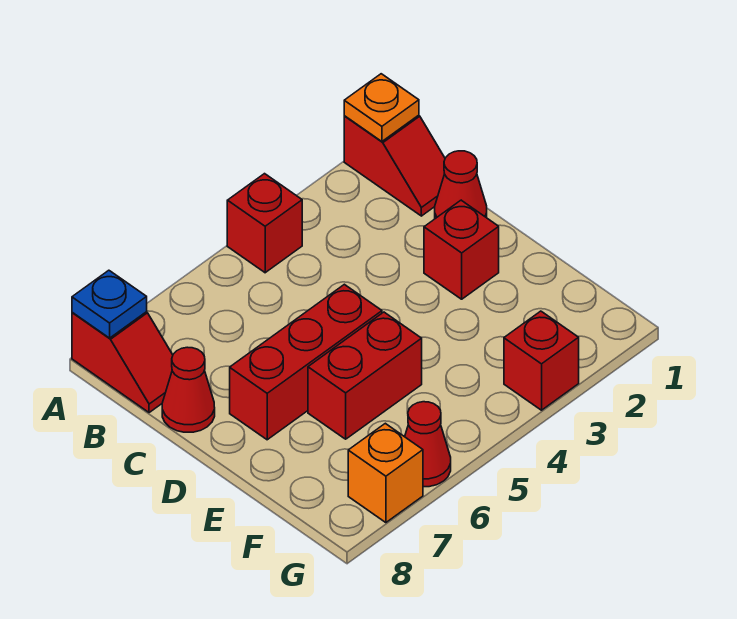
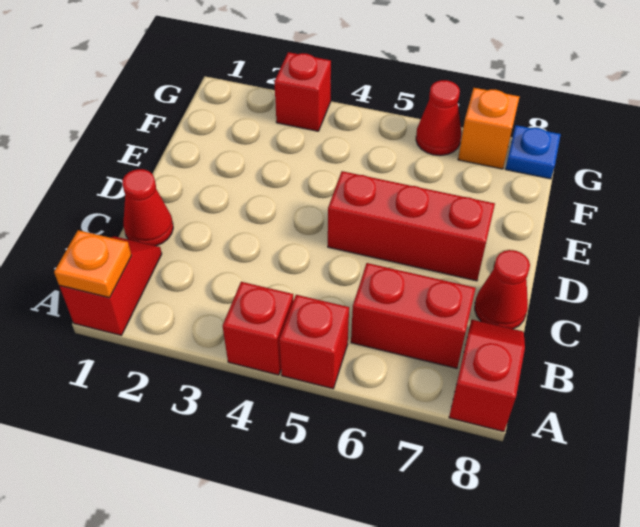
blue 1x1 plate [72,270,147,338] -> blue 1x1 plate moved to [506,125,561,179]
red 1x1 brick [424,200,499,299] -> red 1x1 brick moved to [279,295,349,389]
red 1x2 brick [308,312,422,439] -> red 1x2 brick moved to [351,263,476,368]

